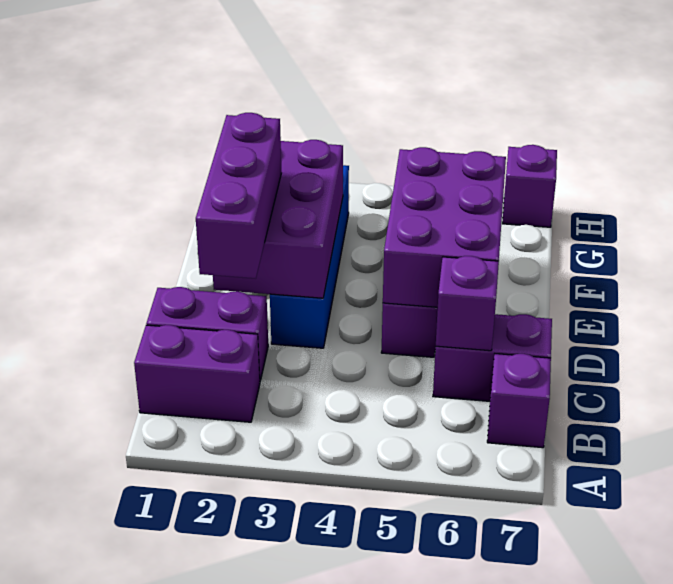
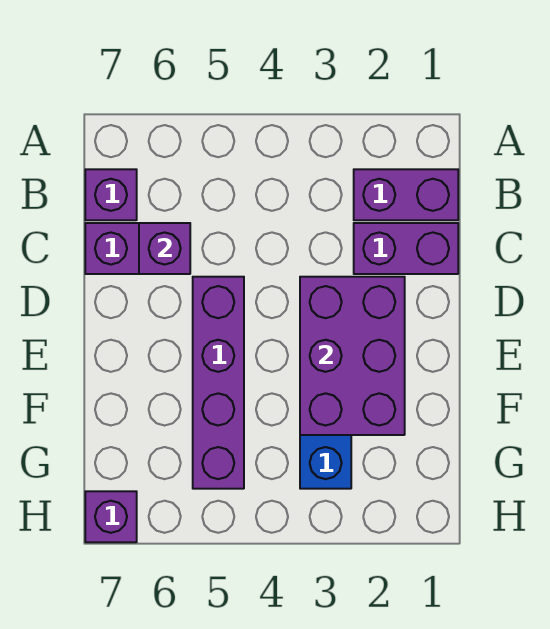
purple 1x3 brick [196,113,281,279] -> none
purple 2x3 brick [383,147,506,307] -> none

